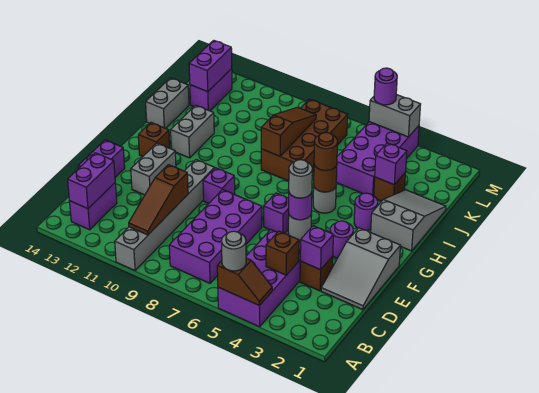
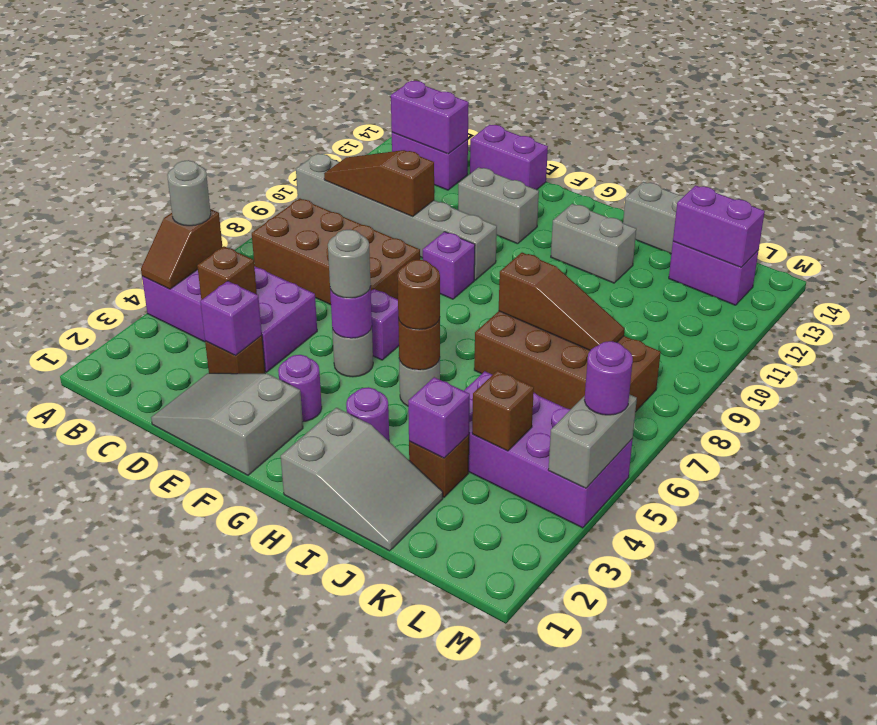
purple 2x4 brick [169,190,262,283] -> brown 2x4 brick [252,198,420,305]
brown 1x1 brick [138,123,170,157] -> brown 1x1 brick moved to [472,370,534,451]

